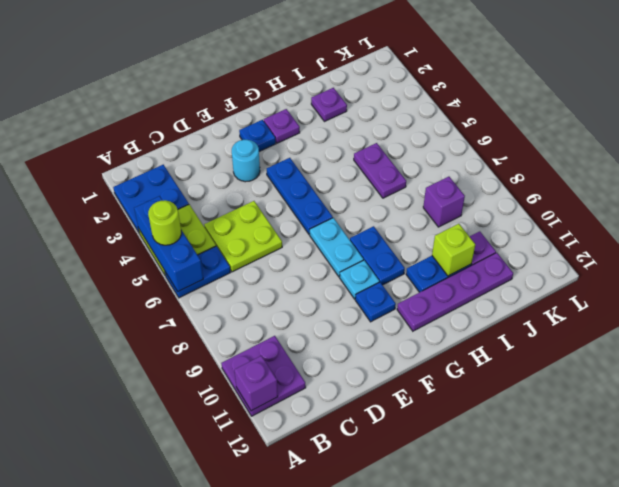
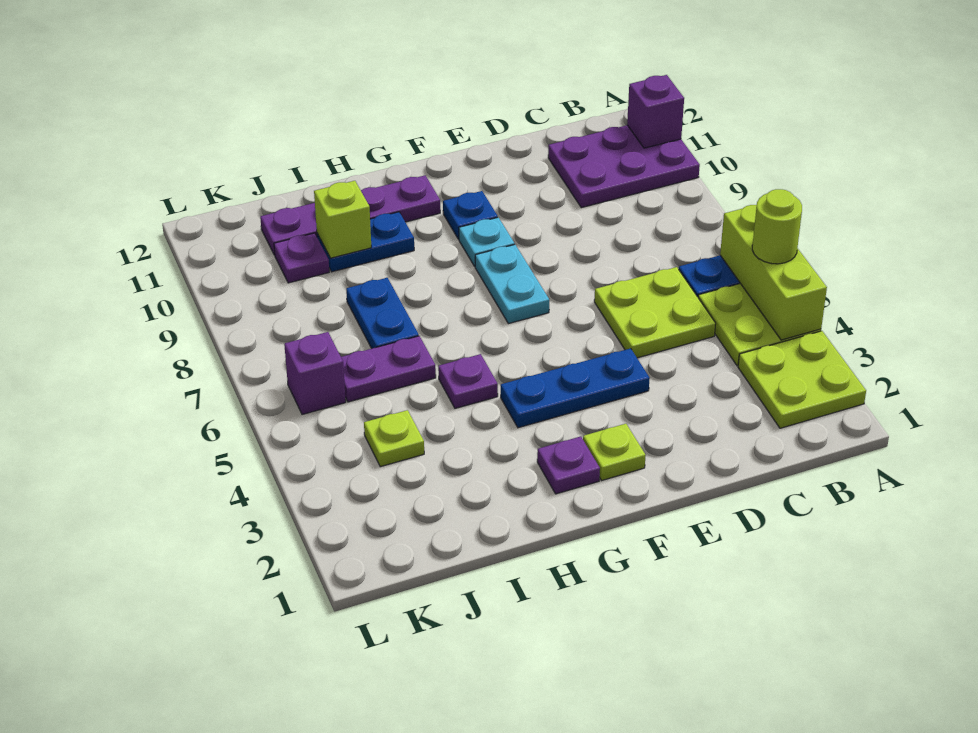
blue 2x2 plate [113,165,189,232] -> lime 2x2 plate [738,331,866,428]
blue 1x3 brick [134,196,203,291] -> lime 1x3 brick [720,205,827,340]
purple 2x2 plate [221,336,306,416] -> purple 2x3 plate [548,125,700,208]
cyan 1x1 round brick [232,140,260,182] -> none
blue 1x1 plate [239,120,276,152] -> lime 1x1 plate [583,424,646,481]
blue 1x3 plate [267,158,333,234] -> blue 1x3 plate turned to [501,348,650,428]
blue 1x2 plate [350,226,405,285] -> blue 1x2 plate moved to [346,278,419,348]
purple 1x1 plate [311,88,347,122] -> purple 1x1 plate moved to [438,354,498,408]
purple 1x2 plate [354,143,406,198] -> purple 1x2 plate turned to [341,336,436,402]
none -> lime 1x1 plate [364,410,424,467]
purple 1x1 brick [423,177,465,227] -> purple 1x1 brick moved to [284,332,346,414]

